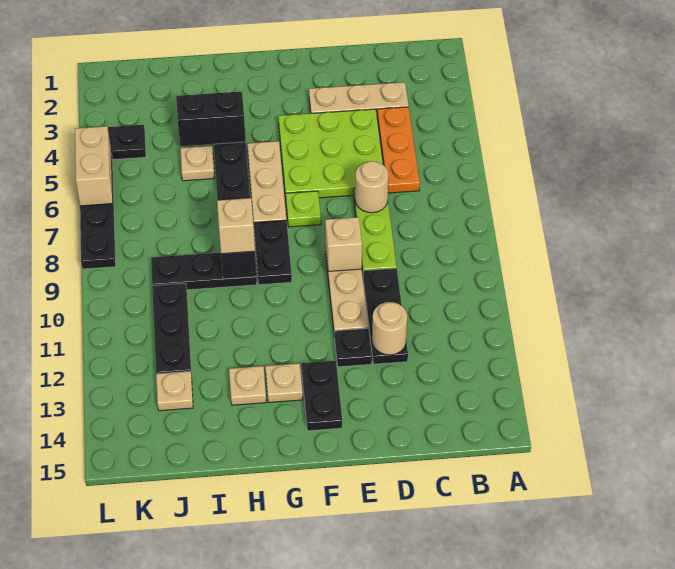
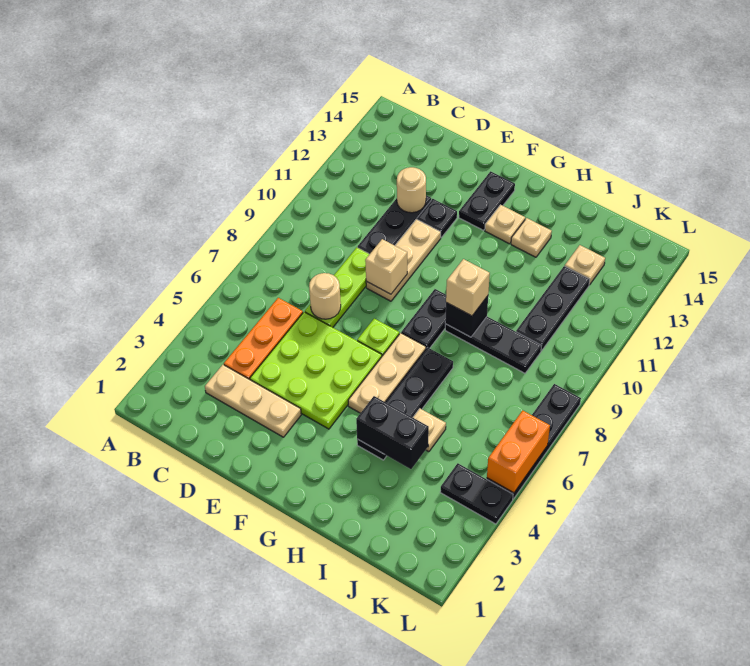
tan 1x2 brick [75,126,113,206] -> orange 1x2 brick [487,410,550,493]

